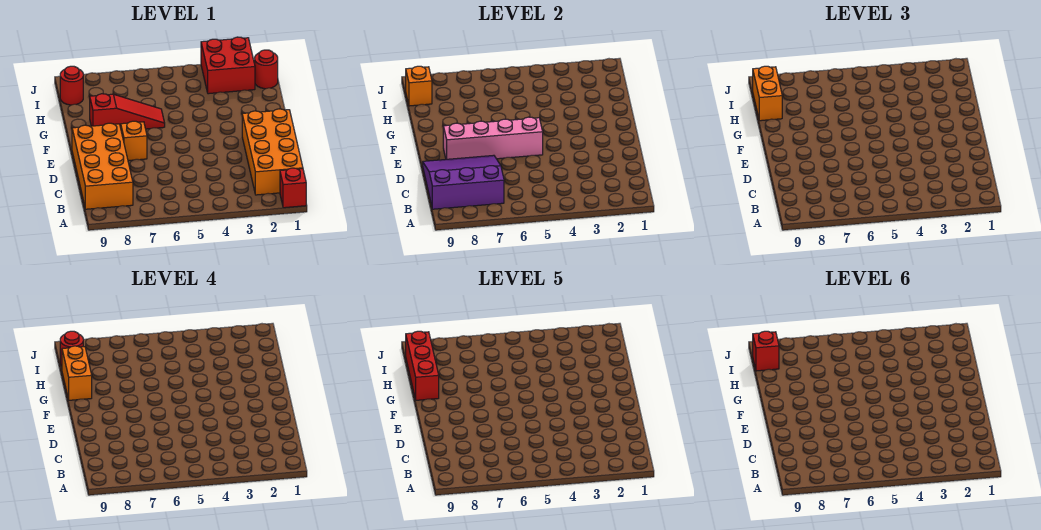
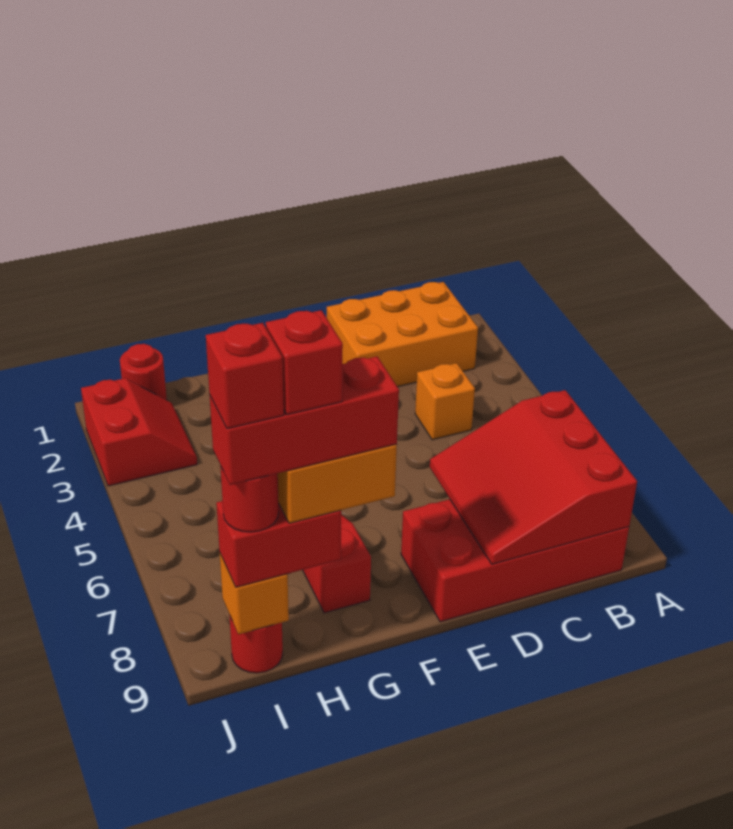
red 1x1 brick [280,168,306,208] -> red 1x1 brick moved to [266,310,343,415]
orange 2x4 brick [242,109,303,195] -> orange 2x3 brick [327,282,478,387]
purple 3x3 slope [423,155,504,209] -> red 3x3 slope [430,390,637,564]
orange 2x4 brick [72,123,133,209] -> red 2x4 brick [401,499,629,622]
pink 1x4 brick [443,117,543,159] -> none
orange 1x1 brick [121,121,147,161] -> orange 1x1 brick moved to [415,363,475,440]
orange 1x2 brick [753,66,782,121] -> red 1x2 brick [216,501,341,587]
red 2x2 brick [201,37,255,94] -> red 2x2 slope [81,378,197,486]

